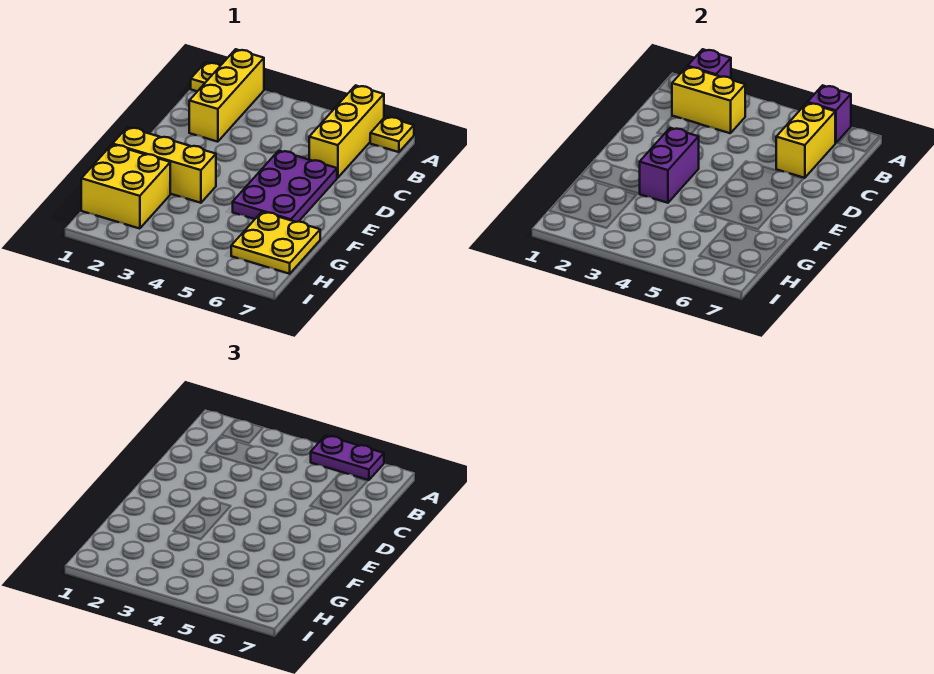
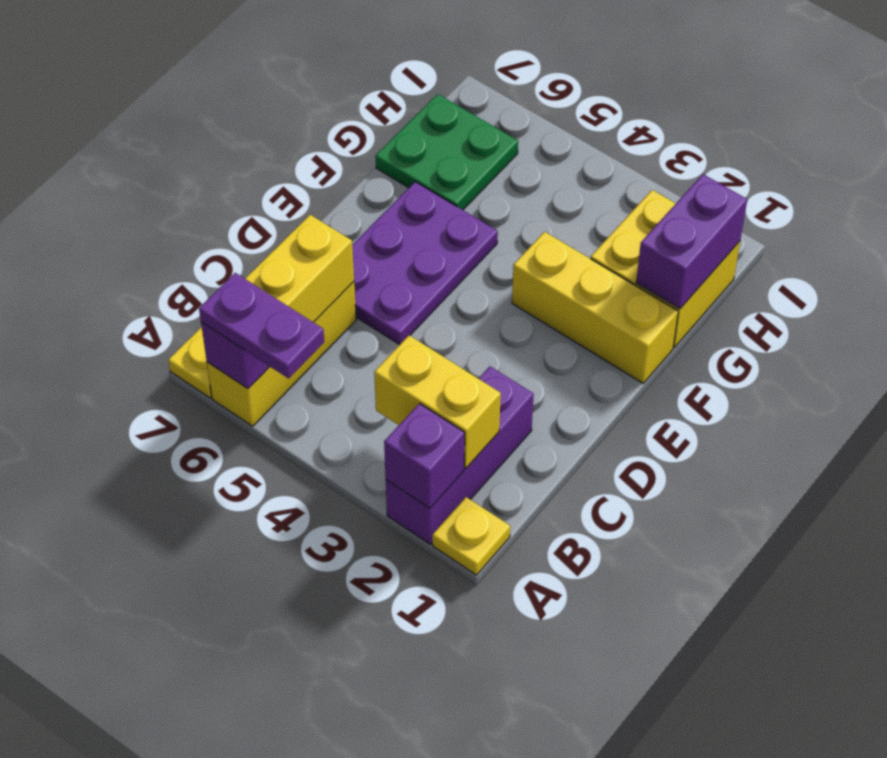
yellow 1x3 brick [189,49,264,142] -> purple 1x3 brick [386,367,534,544]
purple 1x2 brick [640,128,699,203] -> purple 1x2 brick moved to [636,174,747,309]
yellow 2x2 plate [231,212,320,274] -> green 2x2 plate [376,94,518,210]

